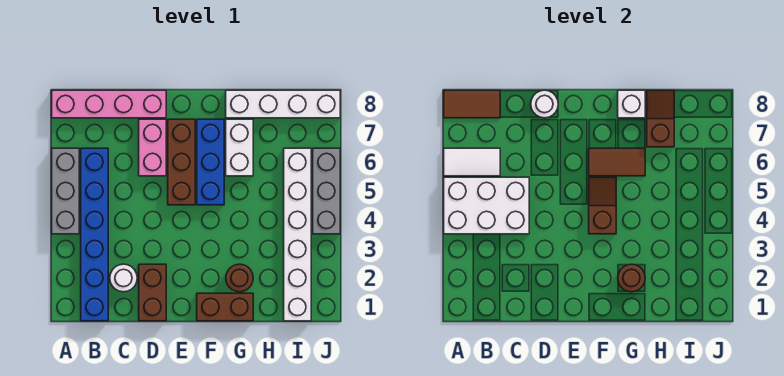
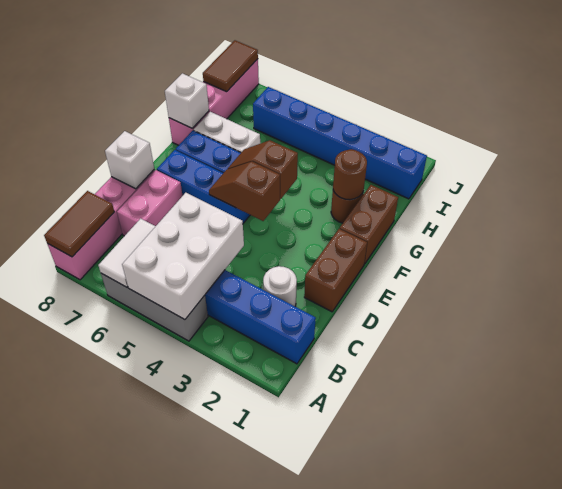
brown 1x2 brick [139,264,166,321] -> brown 1x2 brick turned to [304,229,367,312]
pink 1x2 brick [139,119,166,176] -> pink 1x2 brick turned to [117,170,183,236]
white 1x1 round brick [531,90,558,118] -> white 1x1 brick [105,131,154,189]
brown 1x3 brick [168,119,195,205] -> blue 1x3 brick [157,150,250,223]
brown 1x2 tile [589,148,645,176] -> brown 1x2 tile moved to [203,40,258,92]
white 1x4 brick [226,90,340,118] -> pink 1x4 brick [169,59,259,145]
brown 1x2 slope [647,90,674,147] -> brown 1x2 slope moved to [209,162,280,221]
white 1x6 brick [284,148,311,321] -> blue 1x6 brick [253,87,427,199]
grey 1x3 brick [313,148,340,234] -> none

